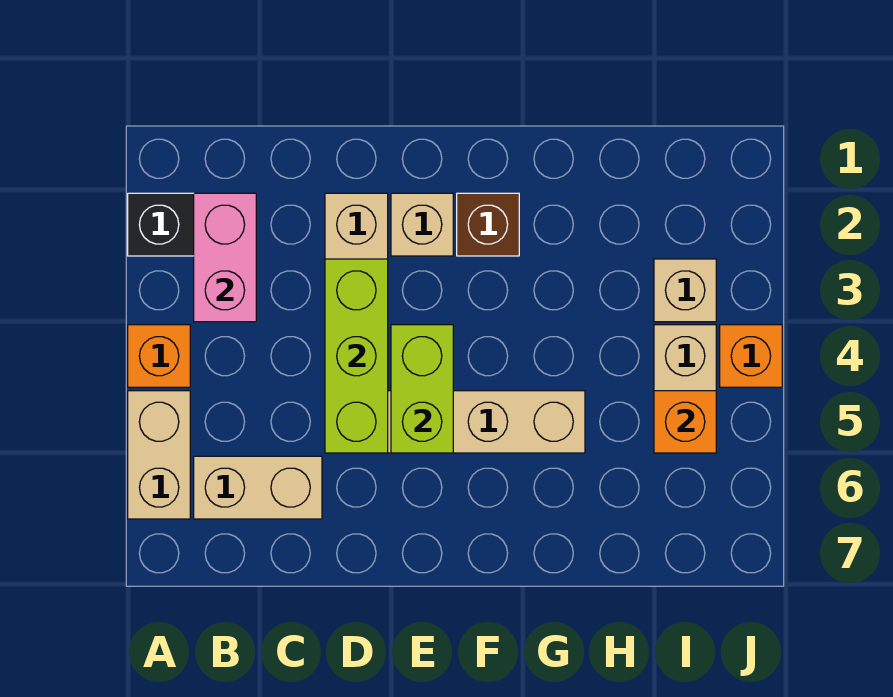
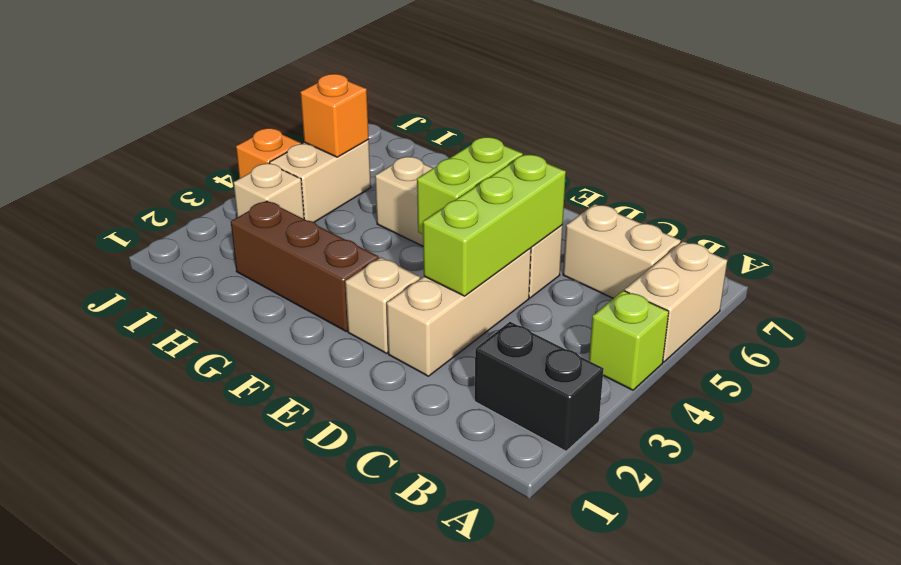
orange 1x1 brick [128,325,190,387] -> lime 1x1 brick [589,290,669,390]
pink 1x2 brick [194,193,256,322] -> none
brown 1x1 brick [457,193,519,256] -> brown 1x3 brick [231,201,379,331]

